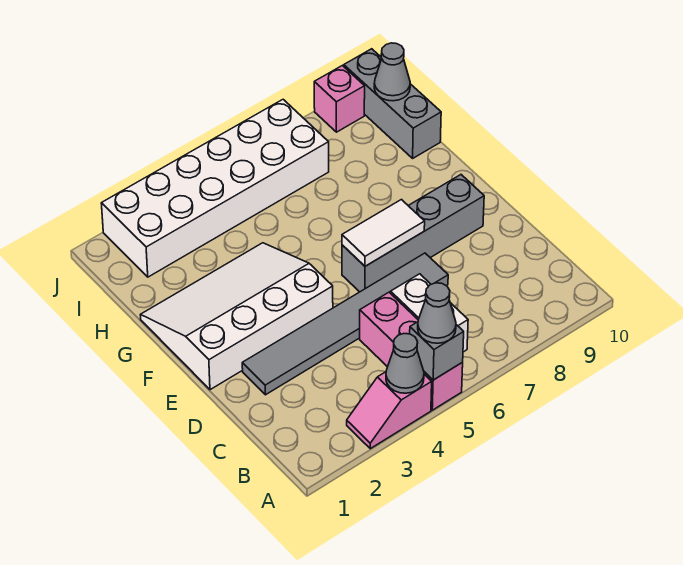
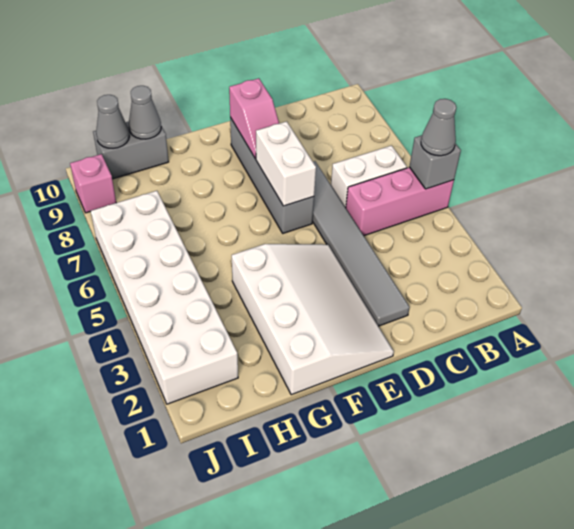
pink 1x2 slope [347,372,432,449] -> pink 1x2 slope moved to [229,78,279,159]
grey 1x1 cone [386,334,424,393] -> grey 1x1 cone moved to [129,86,161,139]
white 3x4 slope [141,243,333,390] -> white 3x4 slope turned to [232,244,394,395]
white 1x2 tile [342,200,425,266] -> white 1x2 brick [256,121,316,206]
grey 1x3 brick [344,49,441,158] -> grey 1x2 brick [93,121,169,179]

